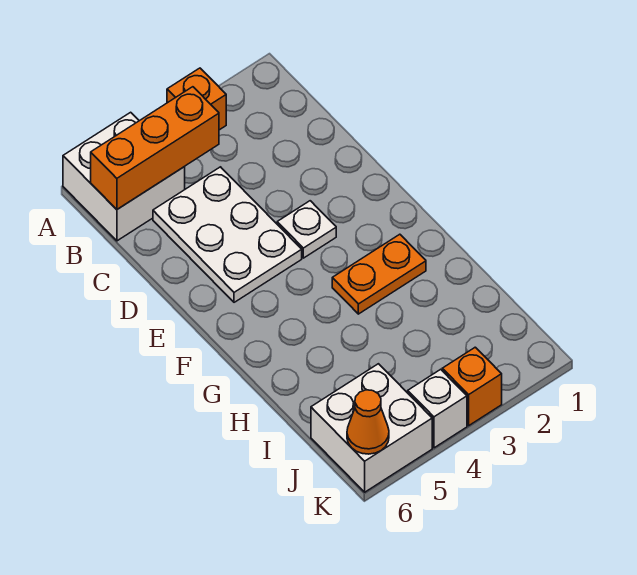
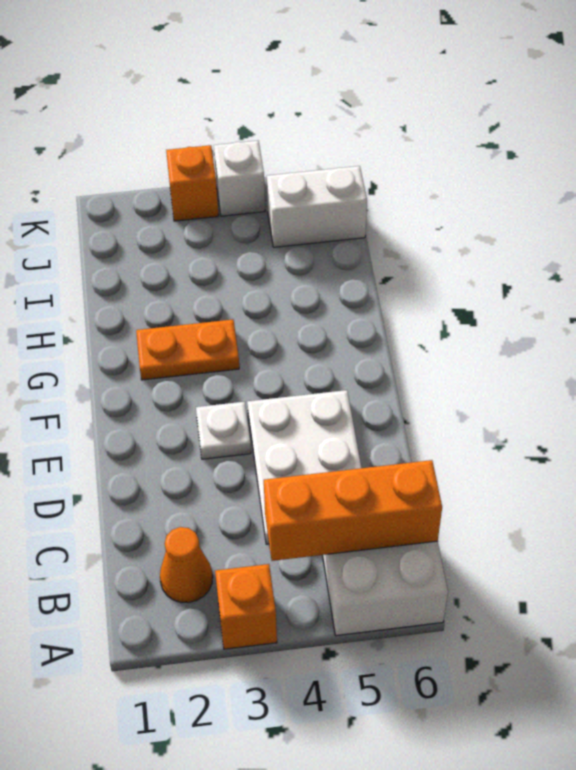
white 2x2 brick [311,364,432,492] -> white 1x2 brick [267,166,367,247]
orange 1x1 cone [347,390,389,454] -> orange 1x1 cone moved to [160,527,213,603]

